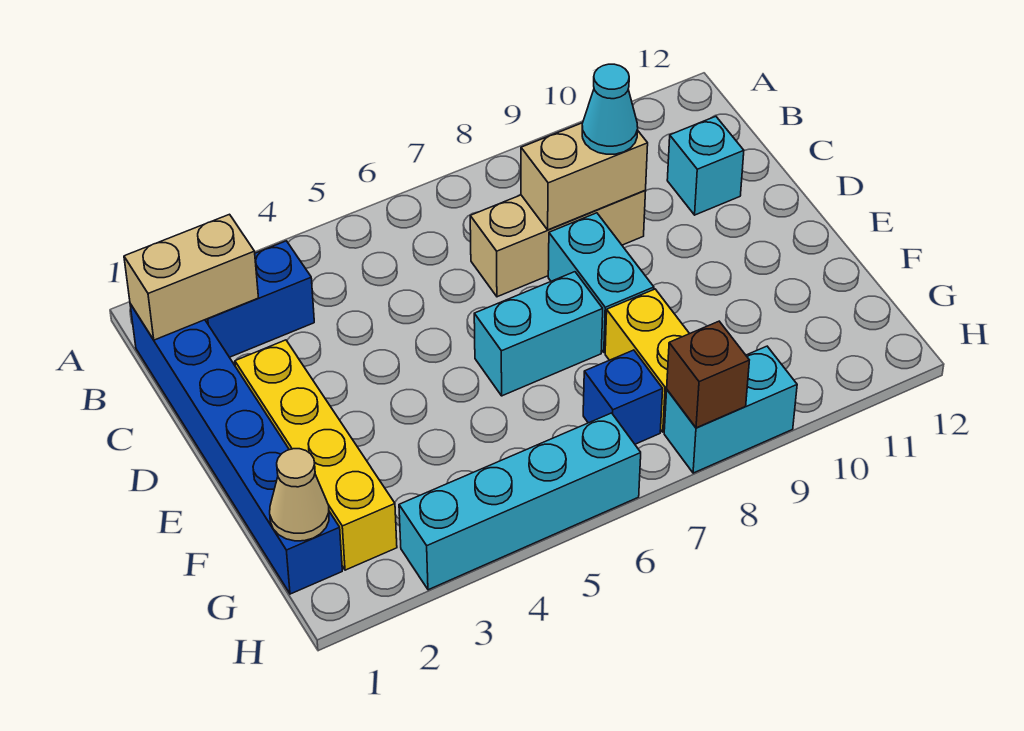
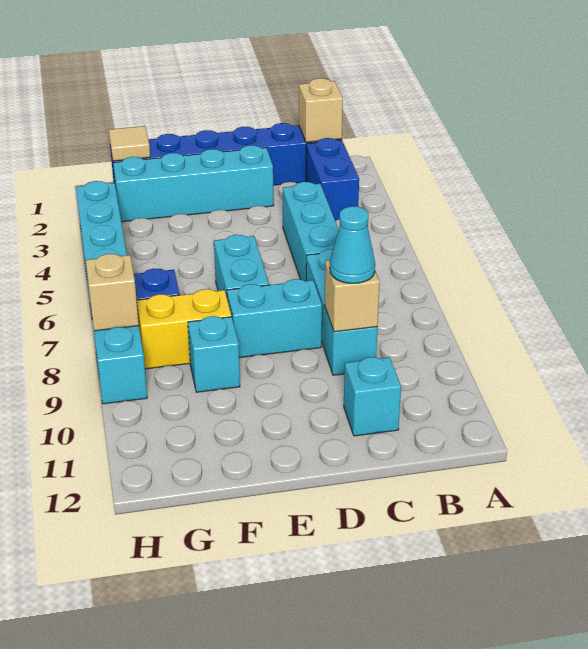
tan 1x2 brick [124,214,258,340] -> tan 1x1 brick [299,78,343,142]
none -> cyan 1x3 brick [283,182,339,281]
tan 1x3 brick [470,191,646,297] -> cyan 1x3 brick [306,249,378,375]
tan 1x2 brick [521,123,648,230] -> tan 1x1 brick [325,260,380,332]
yellow 1x4 brick [235,340,397,570] -> cyan 1x4 brick [113,145,274,222]
none -> cyan 1x1 brick [188,316,240,392]
tan 1x1 cone [270,449,329,541] -> tan 1x1 tile [109,126,150,161]
brown 1x1 brick [667,321,749,428] -> tan 1x1 brick [86,254,139,331]

